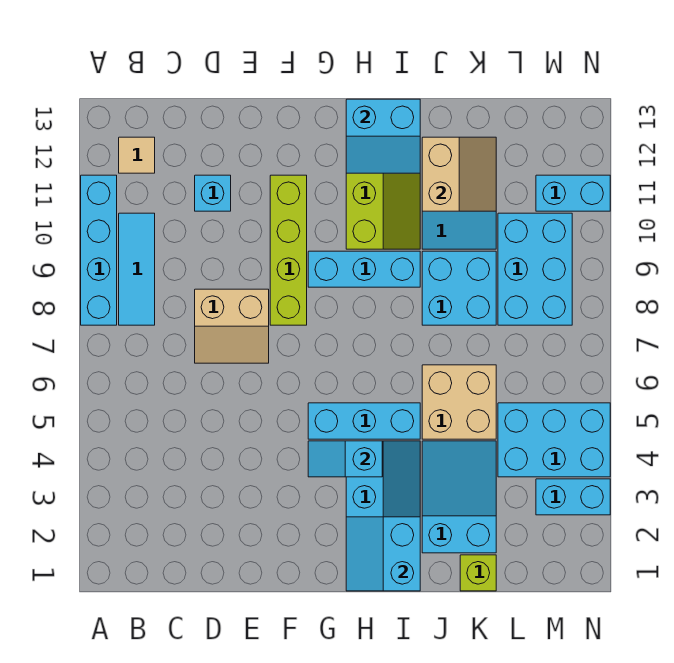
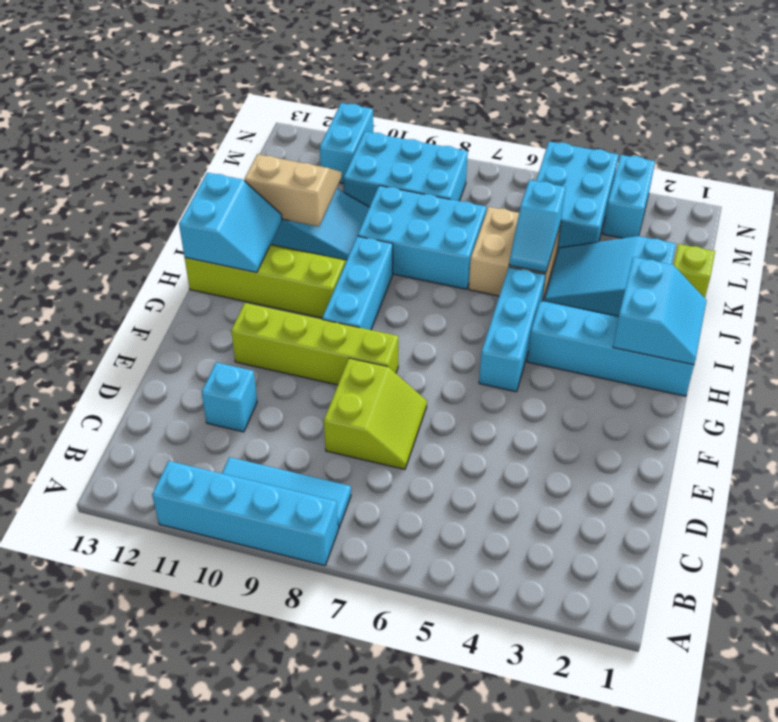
tan 1x1 tile [119,137,155,173] -> none
tan 2x2 slope [195,289,269,363] -> lime 2x2 slope [324,358,427,469]
cyan 1x2 slope [308,441,382,477] -> cyan 1x2 slope moved to [509,180,566,273]
cyan 2x2 slope [346,517,420,591] -> cyan 2x2 slope turned to [613,257,707,365]
cyan 2x2 brick [422,251,496,325] -> cyan 2x3 brick [358,186,486,289]

